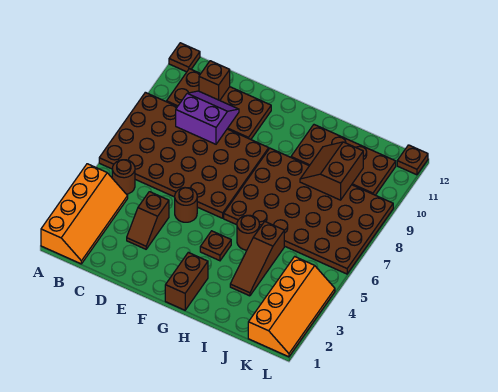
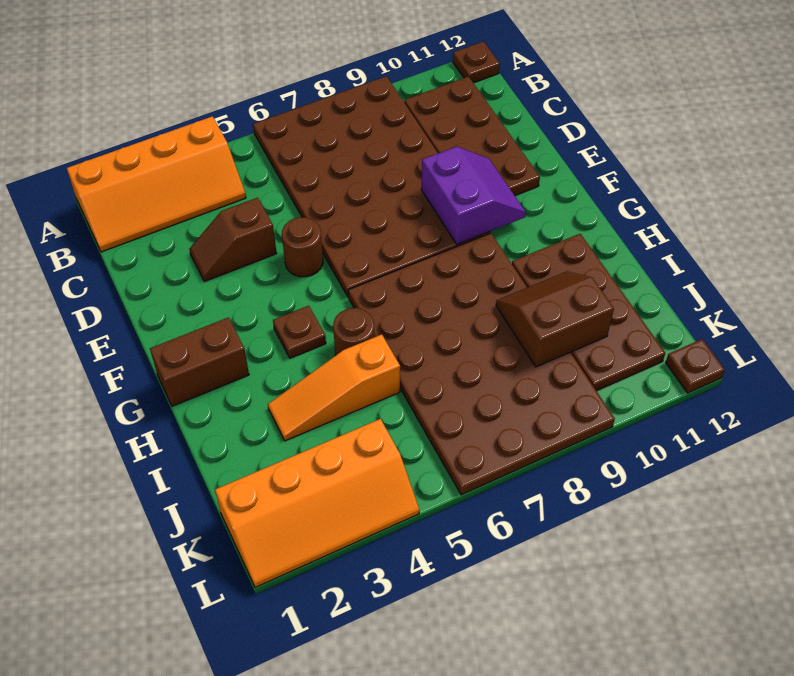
brown 1x1 round brick [112,160,135,194] -> none
purple 2x2 slope [176,91,239,144] -> purple 2x2 slope moved to [421,146,526,244]
brown 1x1 brick [199,61,230,100] -> none
brown 1x3 slope [230,222,284,296] -> orange 1x3 slope [268,334,400,441]

